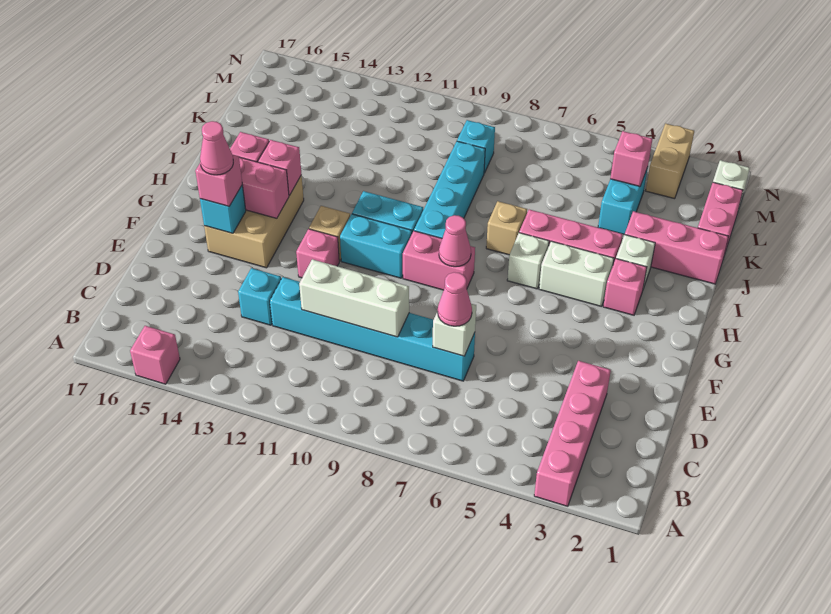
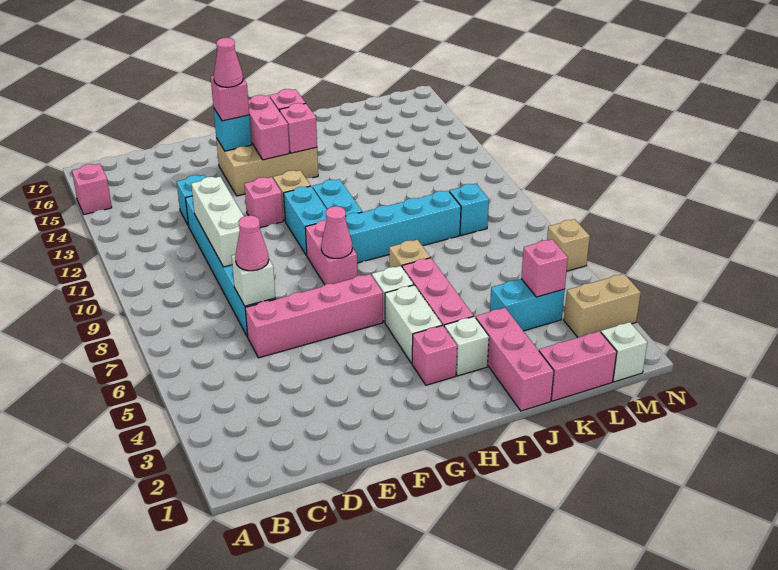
pink 1x4 brick [534,361,611,506] -> pink 1x4 brick moved to [245,274,383,358]
none -> tan 1x1 brick [547,219,590,271]

